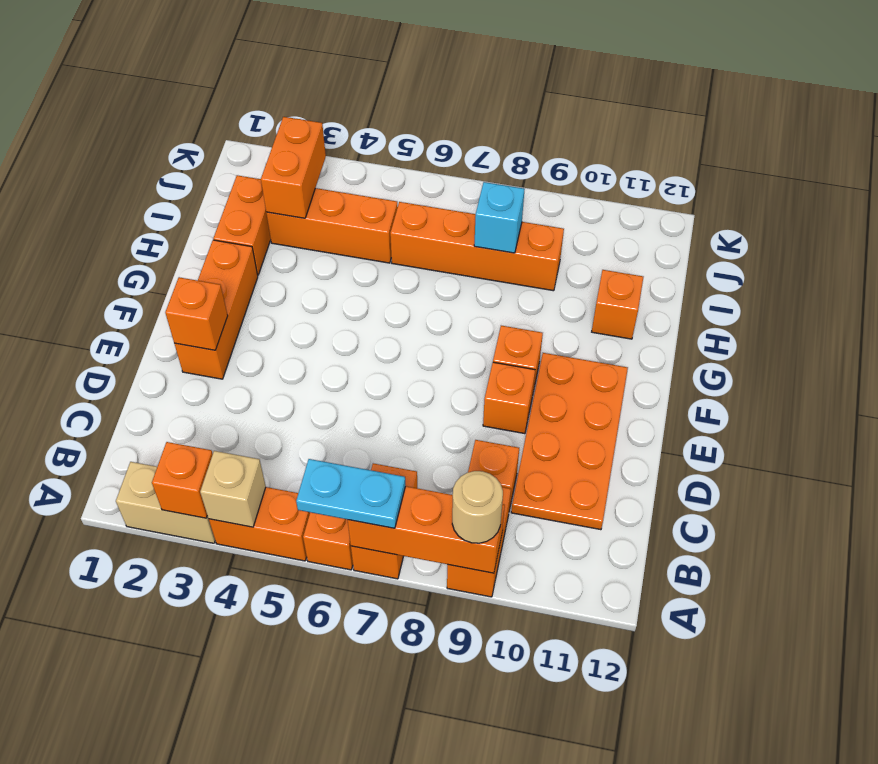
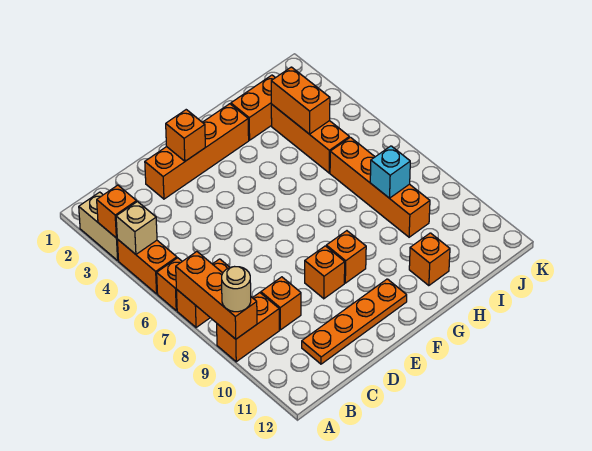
cyan 1x2 plate [296,459,405,528] -> none
orange 2x4 plate [511,353,628,530] -> orange 1x4 plate [302,279,407,364]
orange 1x3 brick [174,240,258,379] -> orange 1x4 brick [145,104,249,199]
orange 1x2 brick [261,117,326,218] -> orange 1x2 brick turned to [271,67,330,134]

